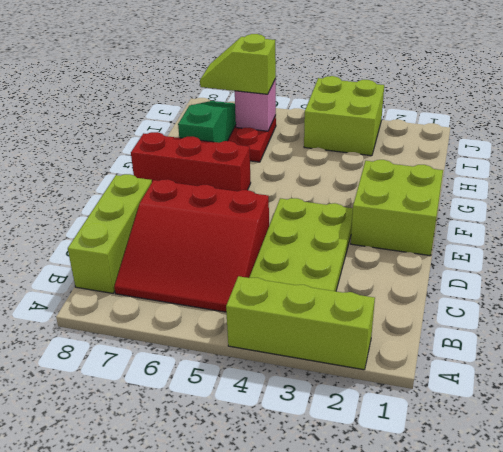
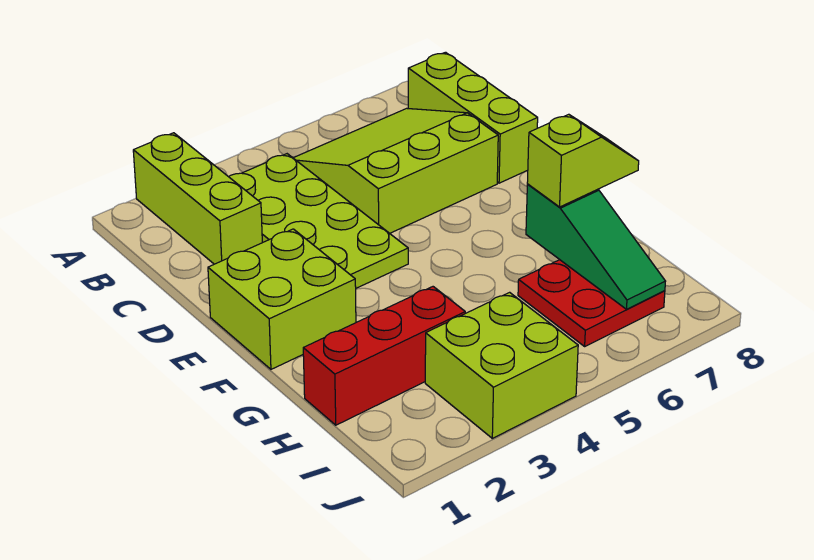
lime 1x3 brick [226,276,375,370] -> lime 1x3 brick turned to [133,133,262,264]
red 3x3 slope [114,179,269,312] -> lime 3x3 slope [294,108,498,233]
red 1x3 brick [131,132,251,191] -> red 1x3 brick moved to [303,287,465,425]
pink 1x1 brick [235,79,276,131] -> none
lime 1x2 slope [200,34,276,94] -> lime 1x2 slope moved to [527,114,639,207]

